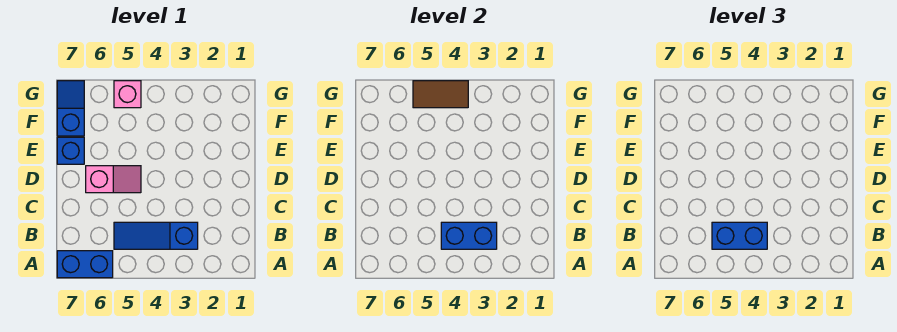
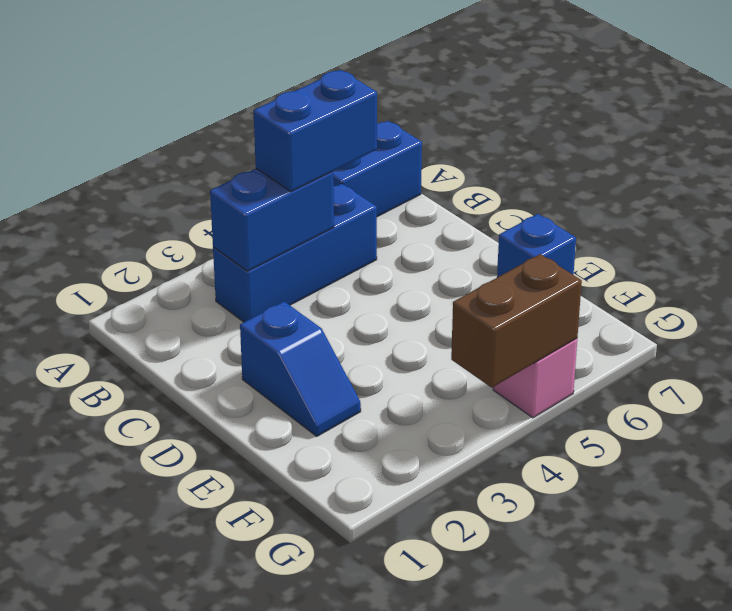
blue 1x3 slope [114,222,198,249] -> blue 1x3 brick [213,184,377,322]
pink 1x2 slope [86,166,141,193] -> none
blue 1x2 slope [57,81,84,136] -> blue 1x2 slope moved to [240,302,361,436]
brown 1x2 tile [413,81,468,108] -> brown 1x2 brick [451,254,582,388]

